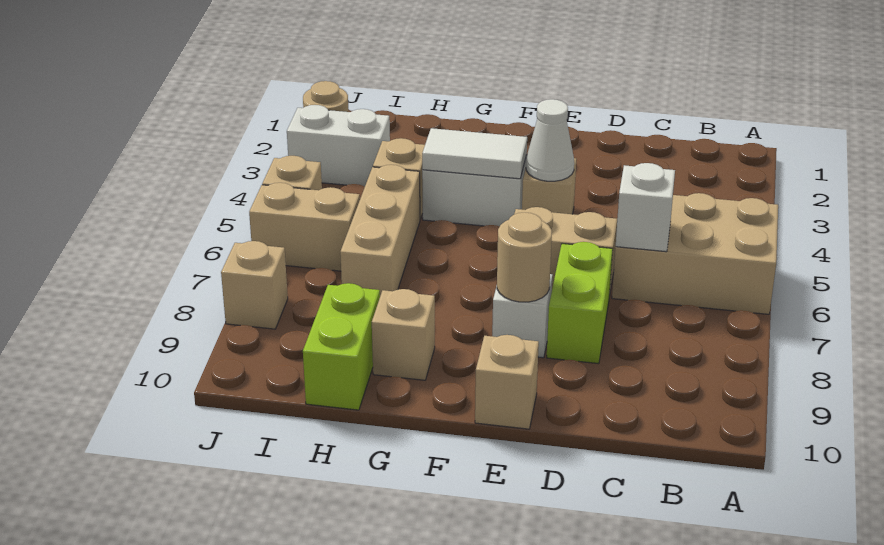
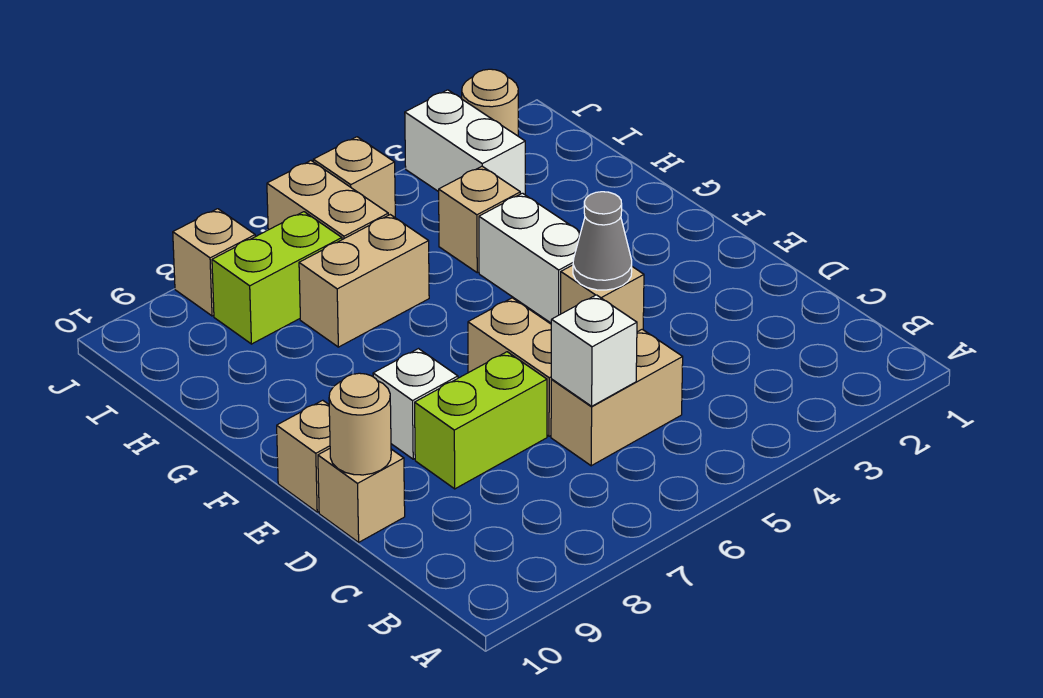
tan 2x3 brick [612,193,778,314] -> tan 1x2 brick [551,329,683,466]
white 1x1 cone [526,99,574,181] -> grey 1x1 cone [573,192,632,290]
tan 1x1 round brick [497,212,552,302] -> tan 1x1 round brick moved to [329,373,391,475]
white 1x2 tile [422,128,527,179] -> none
tan 1x1 brick [372,289,435,380] -> tan 1x1 brick moved to [318,449,405,542]
tan 1x3 brick [340,165,420,296] -> tan 1x2 brick [299,215,429,347]
lime 1x2 brick [303,283,380,410] -> lime 1x2 brick moved to [212,212,342,344]

